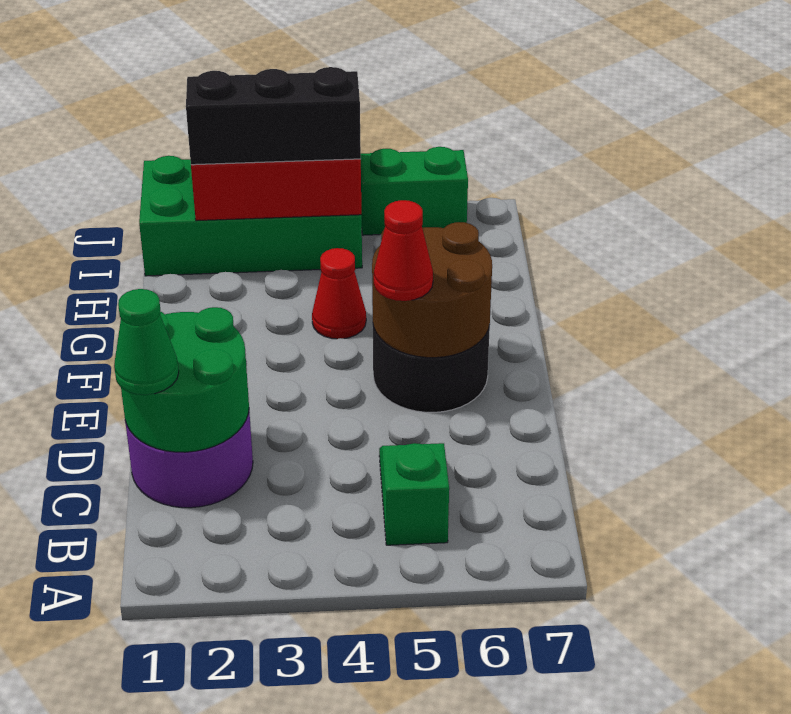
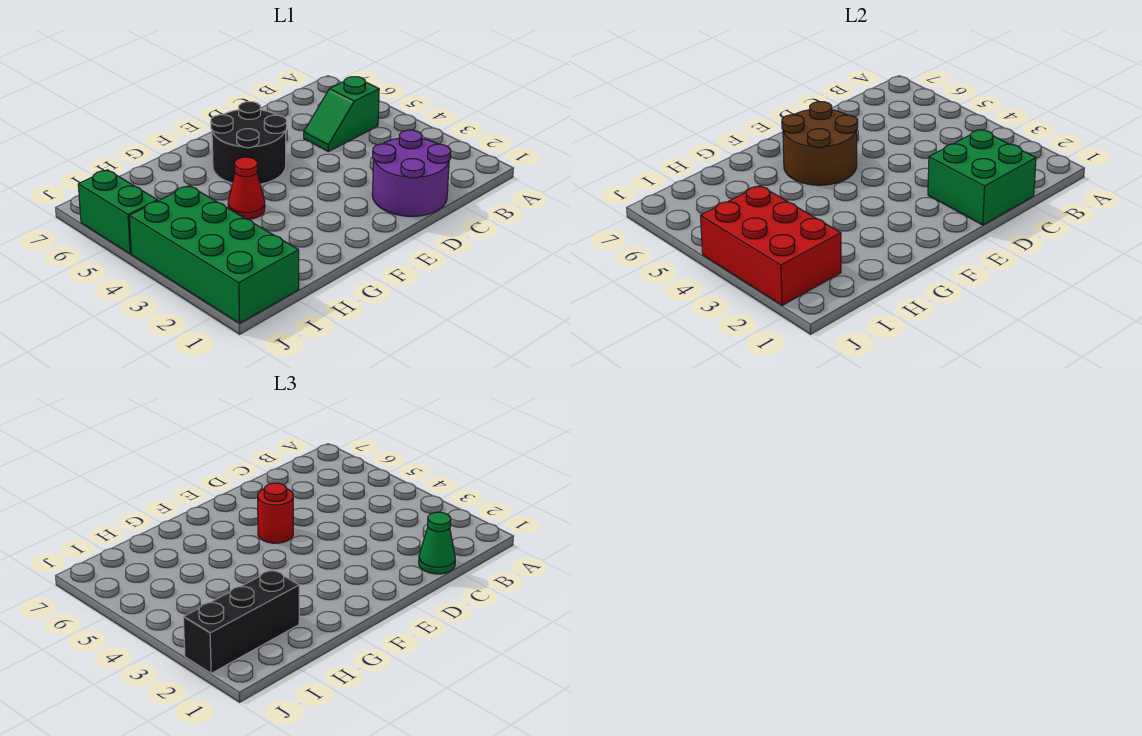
green 2x2 round brick [121,307,249,452] -> green 2x2 brick [928,130,1036,225]
red 1x1 cone [374,200,433,301] -> red 1x1 round brick [258,483,293,543]
black 1x3 brick [186,67,361,165] -> black 1x3 brick turned to [183,570,299,673]

